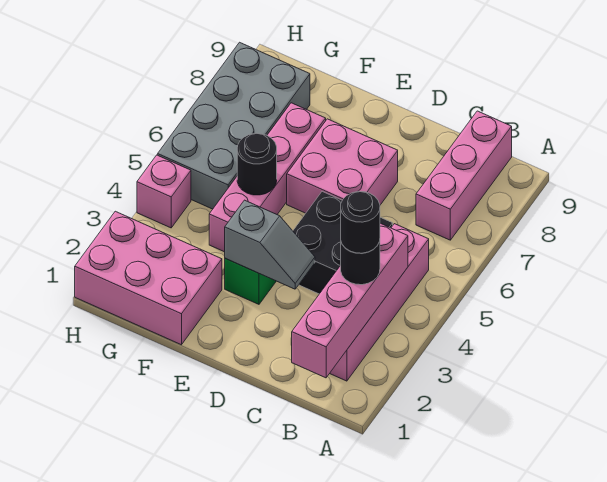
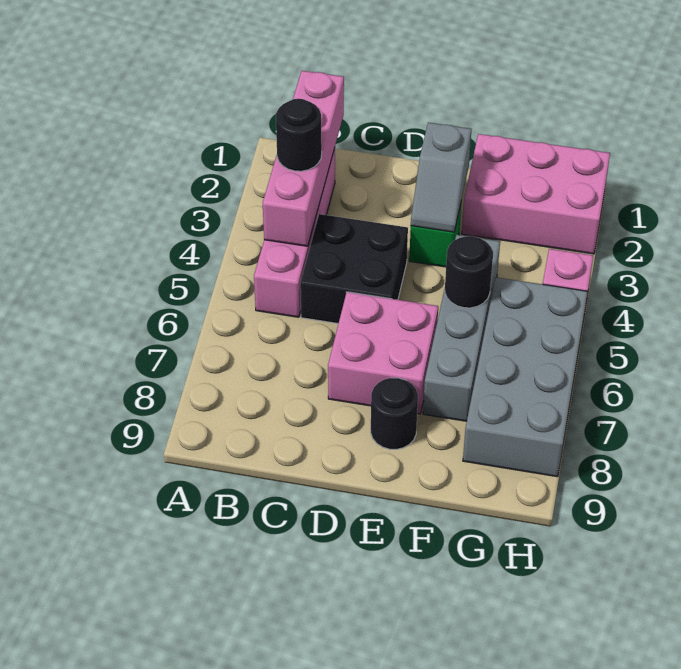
black 1x1 round brick [341,191,380,253] -> black 1x1 round brick moved to [371,378,418,449]
pink 1x3 brick [416,111,512,240] -> none
grey 1x2 slope [225,200,315,289] -> grey 1x2 slope turned to [411,122,471,232]
pink 1x4 brick [209,103,326,252] -> grey 1x4 brick [423,235,500,421]

